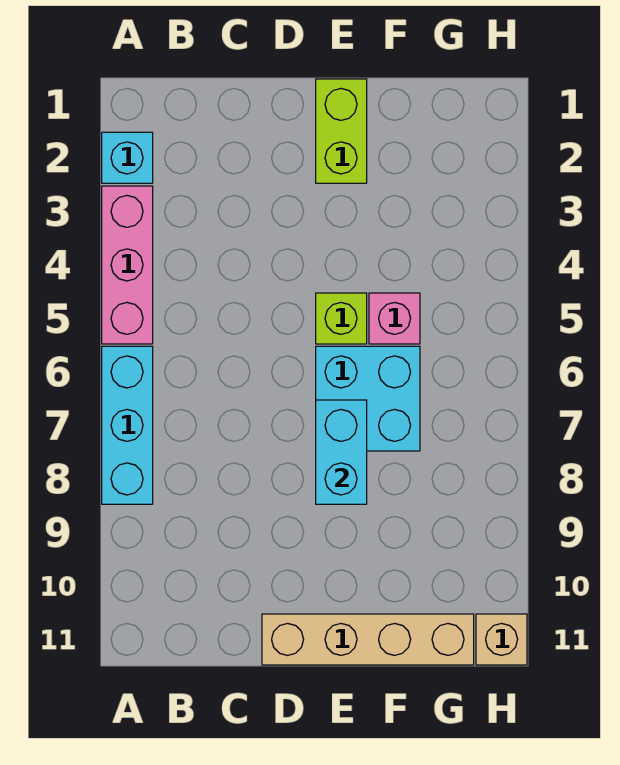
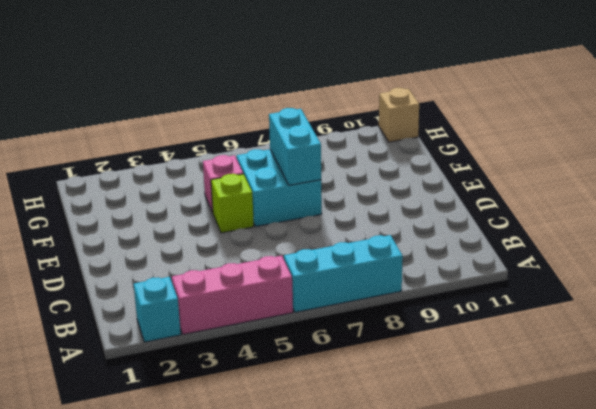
tan 1x4 brick [262,614,474,665] -> none
lime 1x2 brick [316,79,367,183] -> none
cyan 1x2 brick [316,400,367,504] -> cyan 1x2 brick turned to [269,108,321,185]

